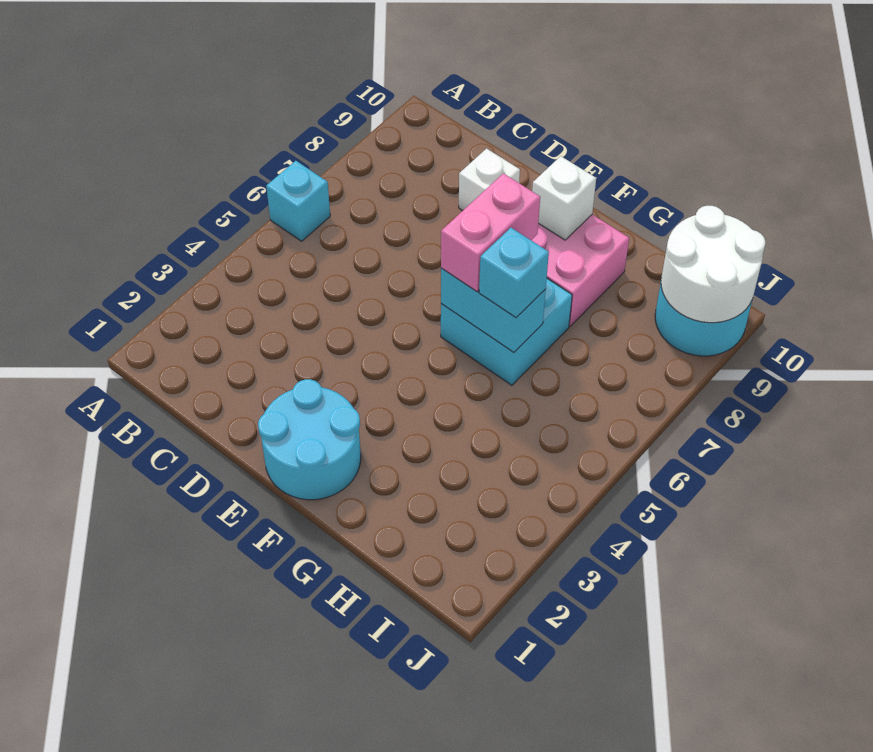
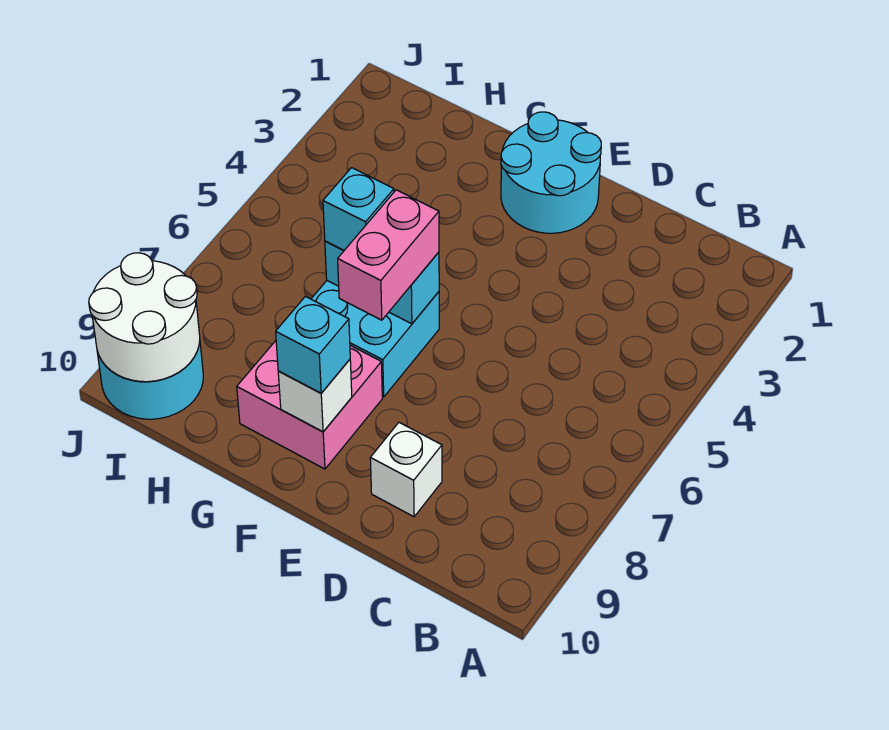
cyan 1x1 brick [266,161,330,241] -> cyan 1x1 brick moved to [276,297,350,393]

